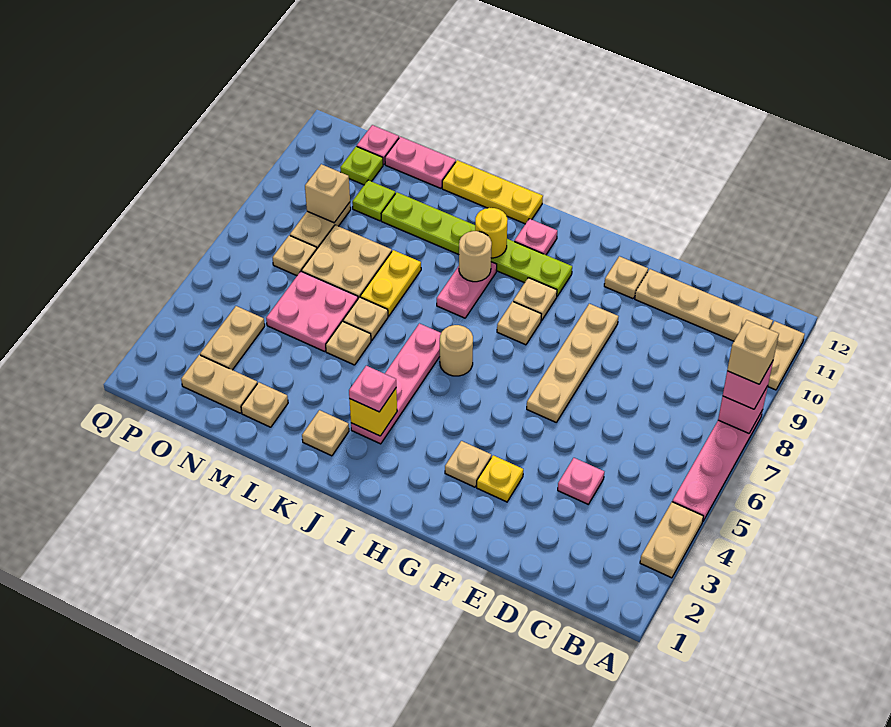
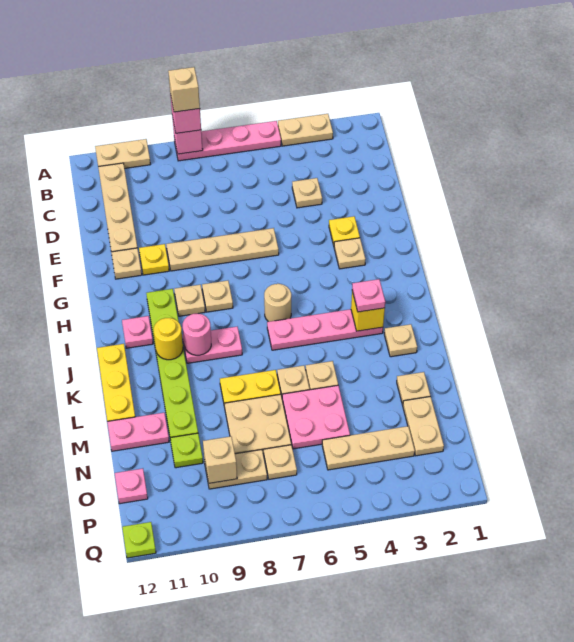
pink 1x1 plate [558,458,604,504] -> tan 1x1 plate [292,178,322,208]
none -> yellow 1x1 plate [139,244,169,275]
tan 1x1 round brick [459,231,492,282] -> pink 1x1 round brick [183,314,211,355]
pink 1x2 plate [385,137,456,188] -> pink 1x2 plate turned to [107,413,169,451]
tan 1x2 plate [200,306,265,370] -> tan 1x3 plate [322,426,415,470]
lime 1x1 plate [340,146,383,185] -> lime 1x1 plate moved to [122,522,156,558]

